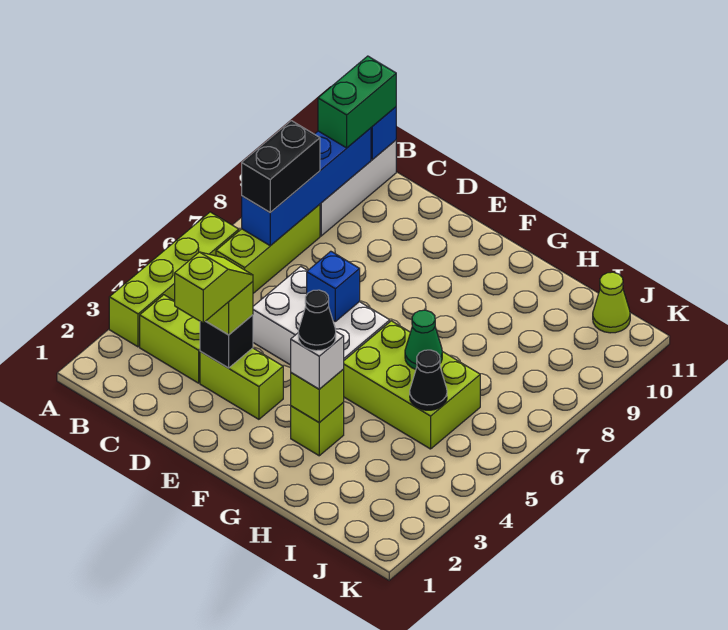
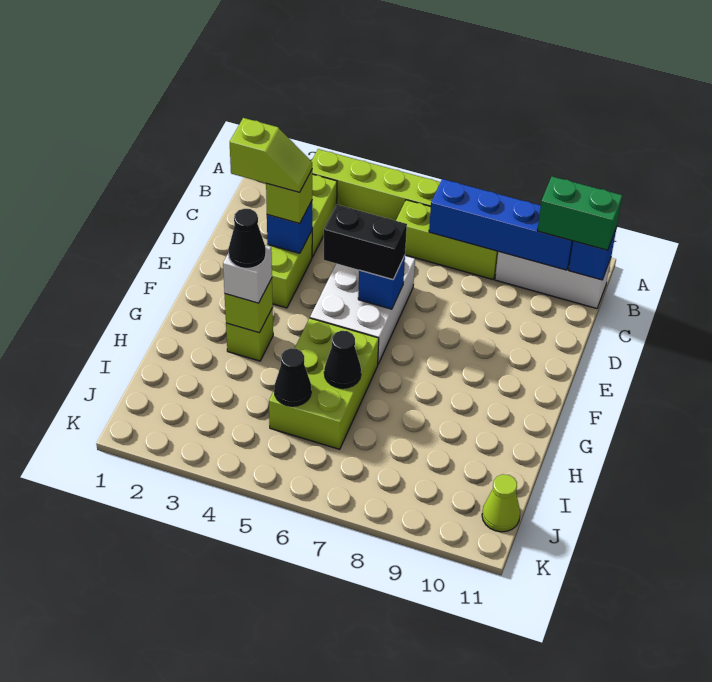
black 1x2 brick [242,121,320,212] -> black 1x2 brick moved to [324,204,407,280]
black 1x1 brick [200,315,253,368] -> blue 1x1 brick [267,201,312,253]
green 1x1 cone [405,310,442,369] -> black 1x1 cone [324,331,361,388]

